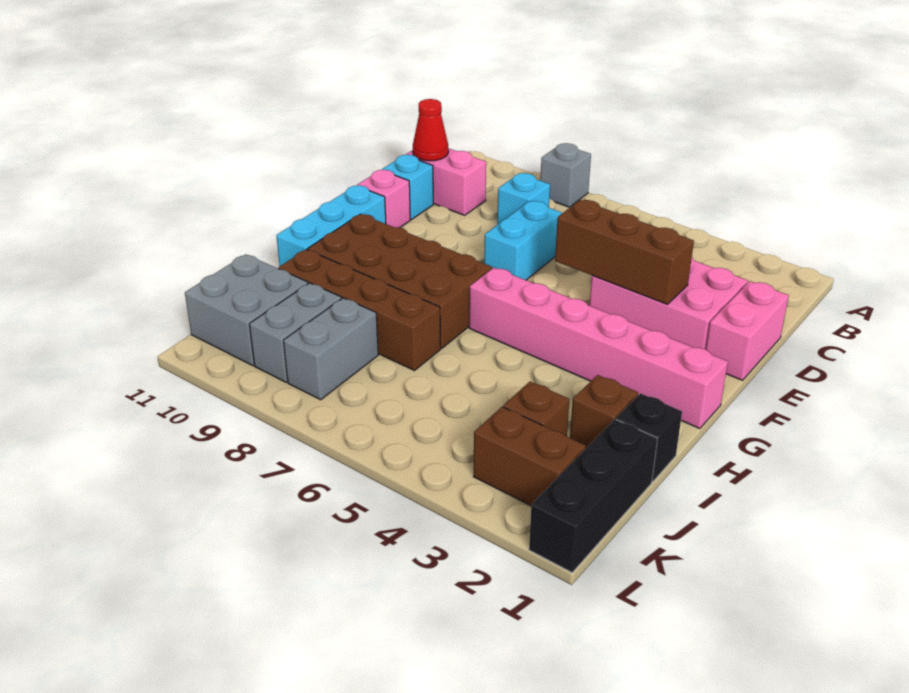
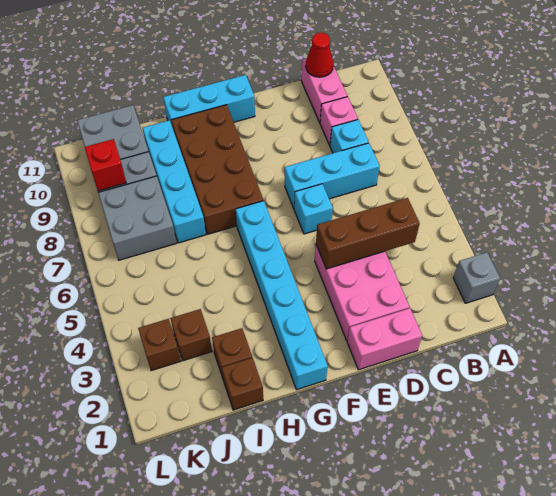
grey 1x1 brick [540,143,591,207] -> grey 1x1 brick moved to [453,252,500,303]
cyan 1x2 brick [484,201,562,280] -> cyan 1x3 brick [285,143,380,208]
cyan 1x1 brick [382,155,433,220] -> cyan 1x1 brick moved to [294,184,333,234]
brown 1x3 brick [555,200,694,304] -> brown 1x3 brick turned to [316,198,420,269]
pink 1x1 brick [357,170,410,228] -> pink 1x1 brick moved to [320,97,358,145]
pink 1x6 brick [469,268,728,429] -> cyan 1x6 brick [236,201,328,390]
black 1x1 brick [616,393,682,482] -> brown 1x1 brick [222,358,263,410]
brown 1x4 brick [279,249,440,371] -> cyan 1x4 brick [143,120,206,243]
black 1x3 brick [529,419,657,572] -> none
grey 1x2 brick [284,298,378,400] -> grey 2x2 brick [98,176,176,260]
brown 1x2 brick [473,407,586,506] -> brown 1x1 brick [138,319,181,371]
none -> red 1x1 brick [85,139,126,191]

